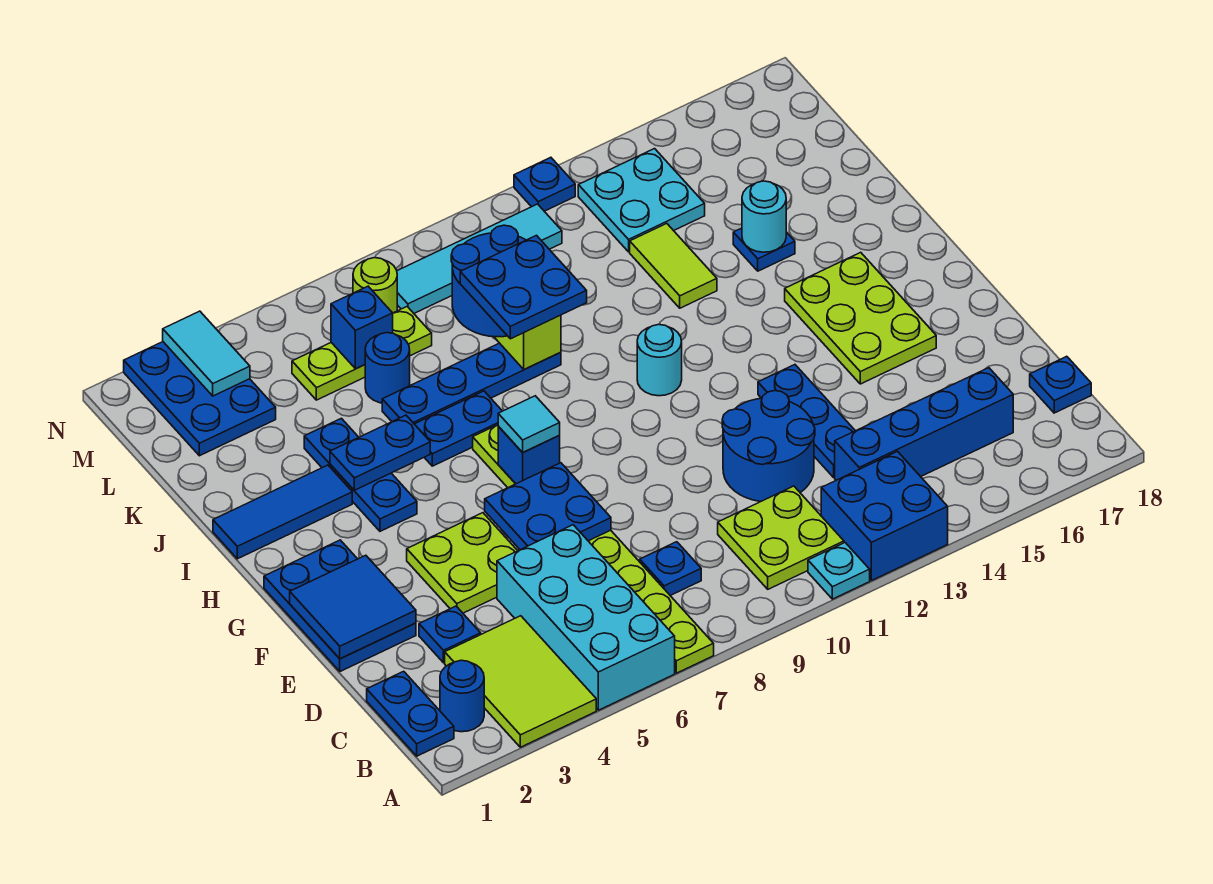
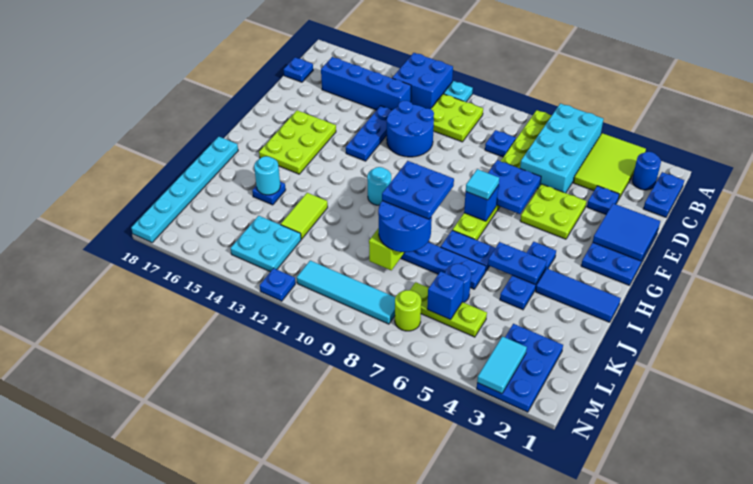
none -> cyan 1x6 plate [131,137,238,243]

